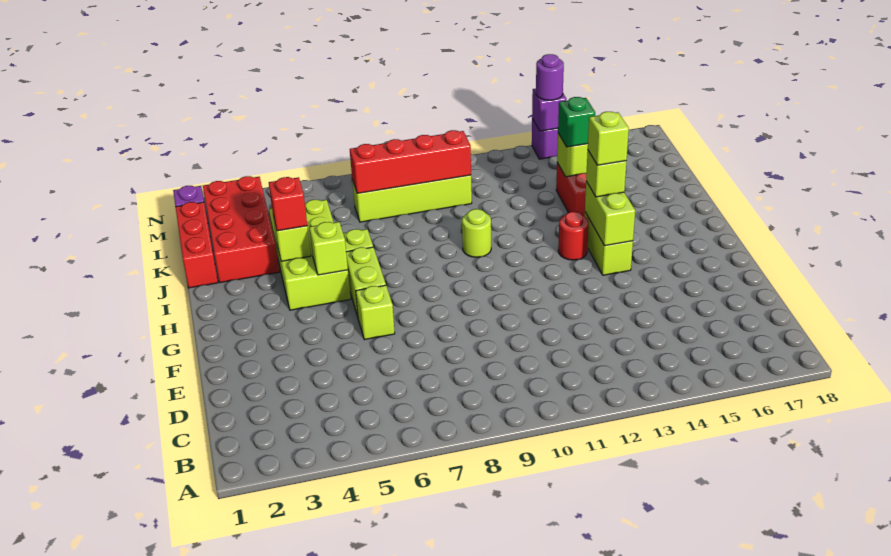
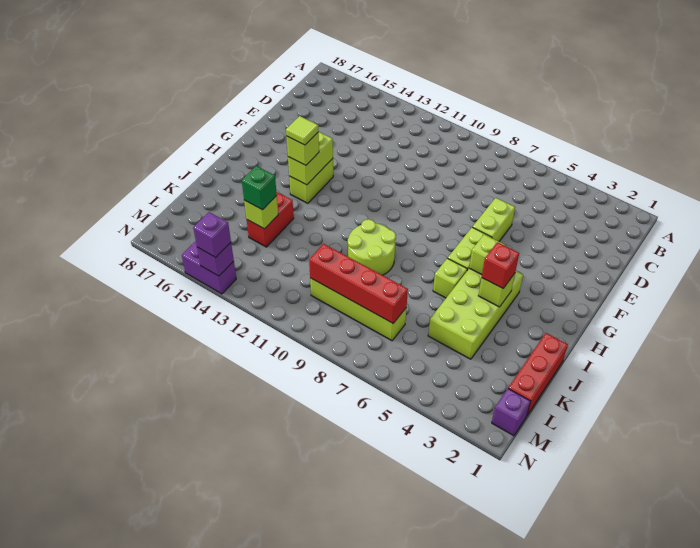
lime 1x1 brick [356,285,395,340] -> lime 1x2 brick [473,198,515,241]
red 1x1 round brick [558,212,589,260] -> none
lime 1x1 brick [588,112,629,165] -> lime 1x1 tile [286,116,318,145]
lime 1x1 round brick [462,209,491,257] -> lime 2x2 round brick [348,219,396,275]
red 2x4 brick [203,176,279,283] -> none
purple 1x1 round brick [536,54,564,100] -> purple 1x1 brick [193,212,231,257]

